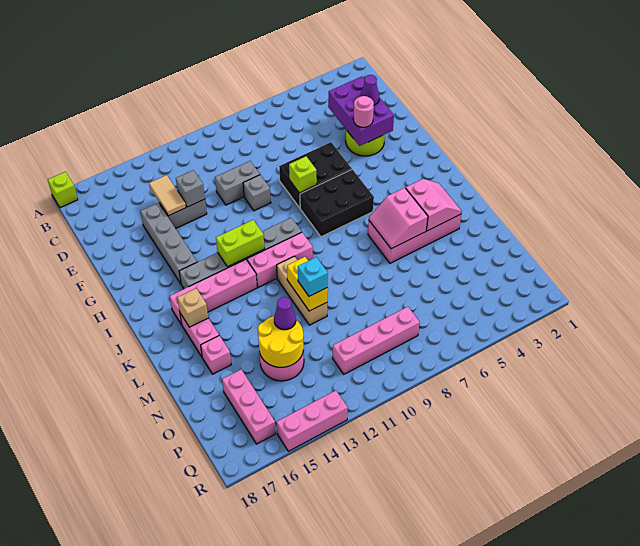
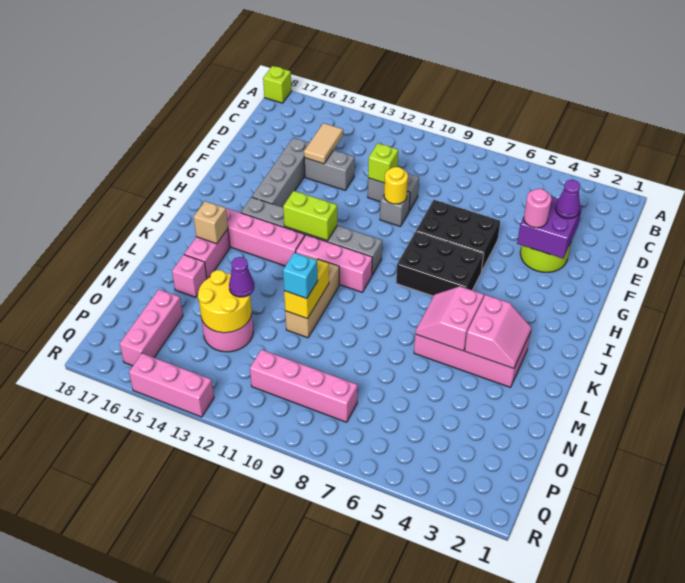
purple 2x3 brick [328,77,394,146] -> purple 2x2 brick [517,196,582,258]
grey 1x1 brick [176,170,205,207] -> none
none -> yellow 1x1 round brick [384,167,408,204]
lime 1x1 brick [289,156,317,193] -> lime 1x1 brick moved to [368,143,398,183]

